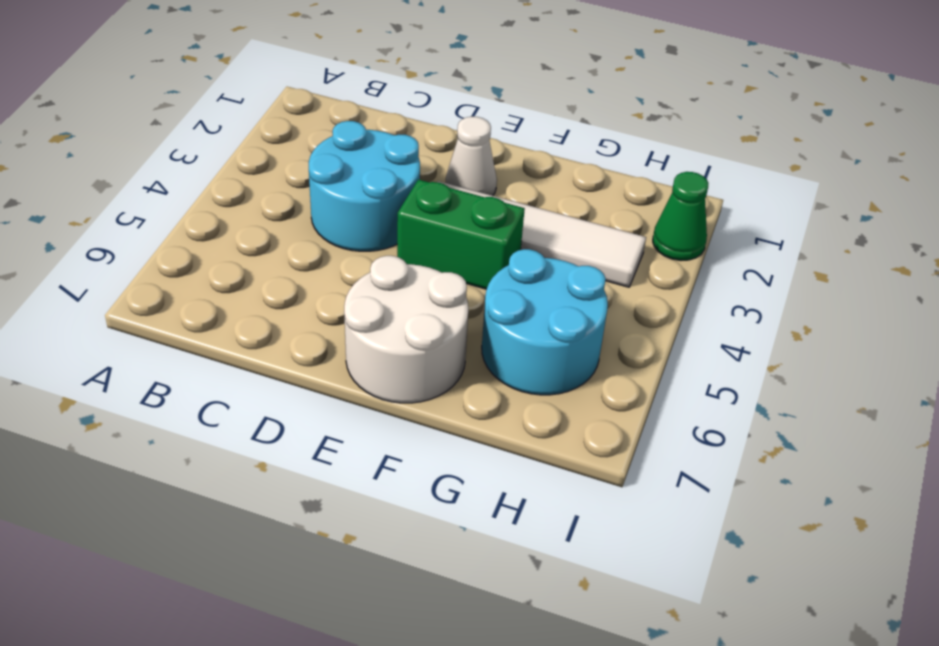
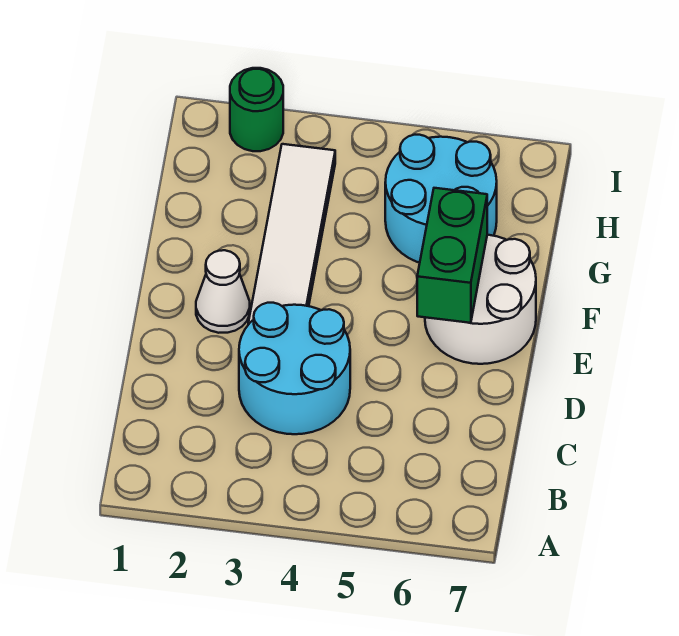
green 1x2 brick [397,180,525,289] -> green 1x2 brick moved to [417,188,487,323]
green 1x1 cone [653,172,708,260] -> green 1x1 round brick [230,68,283,151]

